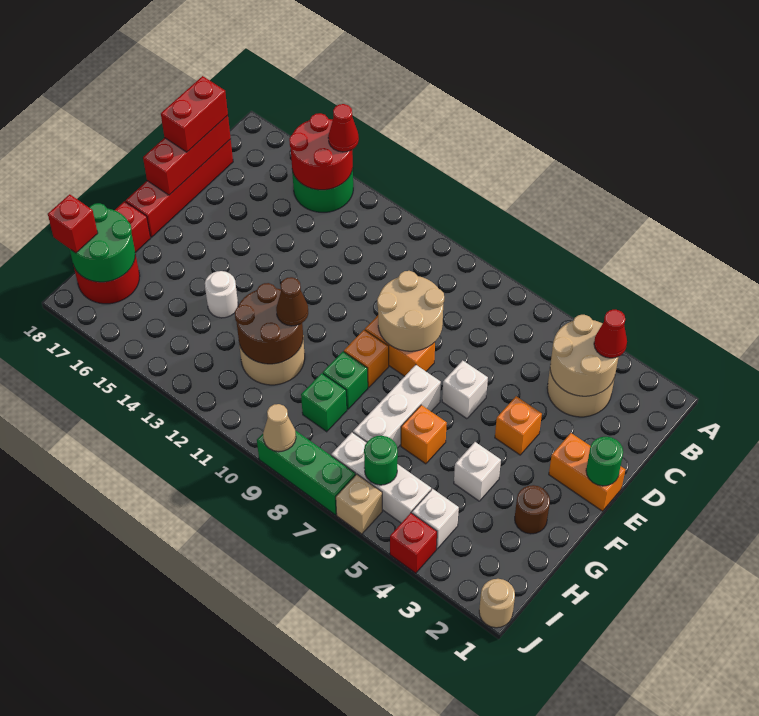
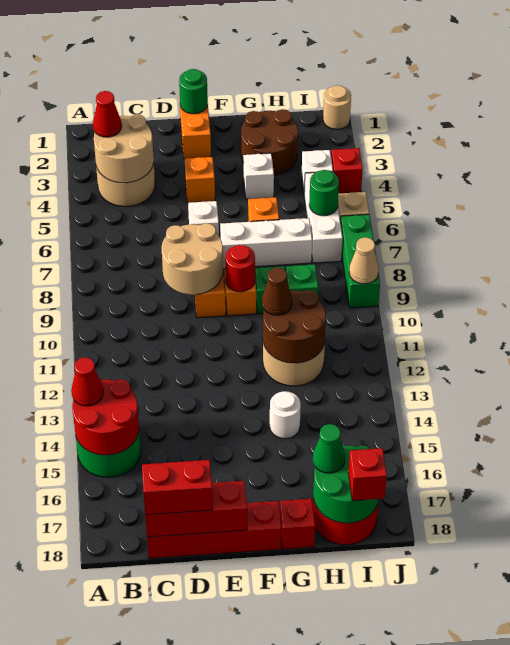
none -> red 1x1 round brick [225,245,255,292]
brown 1x1 round brick [515,485,550,534] -> brown 2x2 round brick [241,109,298,175]
none -> green 1x1 cone [313,424,345,473]

